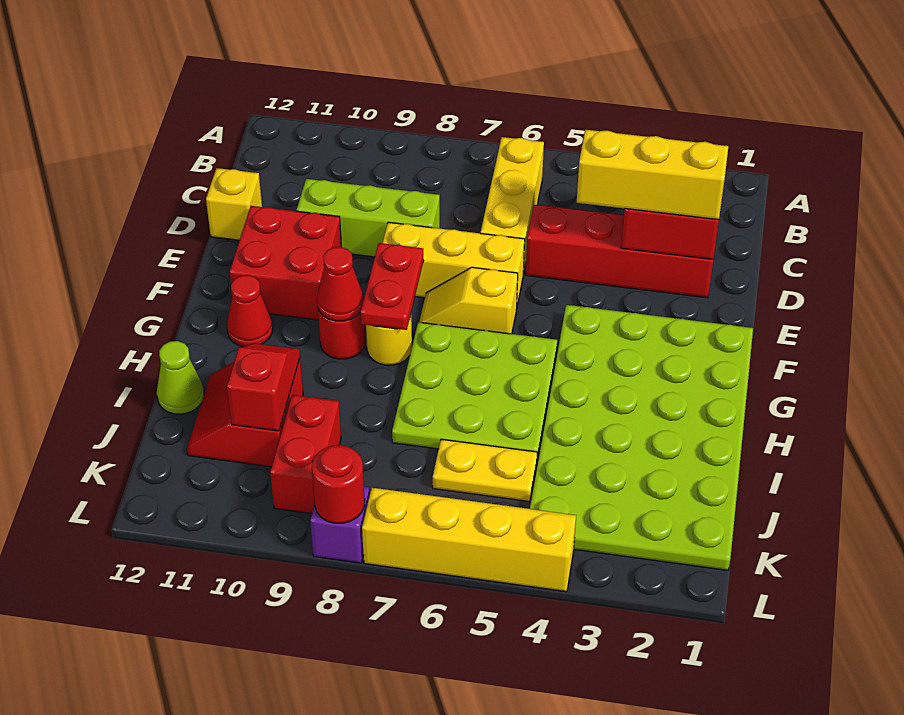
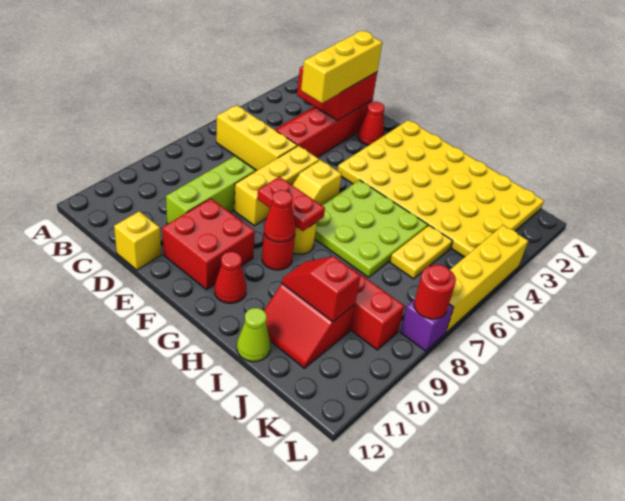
none -> red 1x1 cone [358,102,384,145]
lime 4x6 plate [530,305,753,570] -> yellow 4x6 plate [338,120,544,257]

